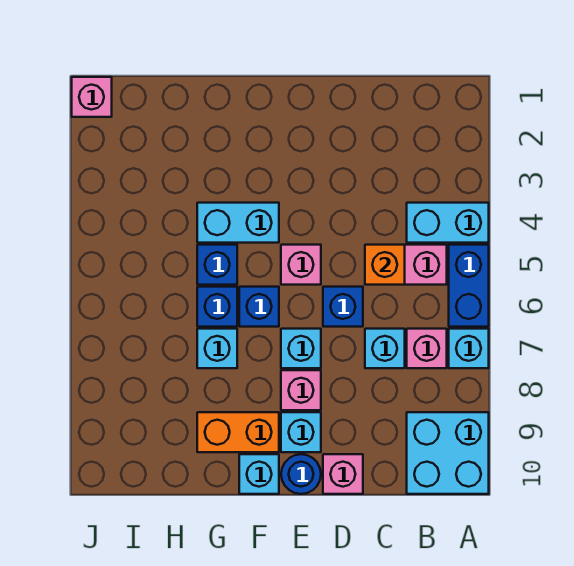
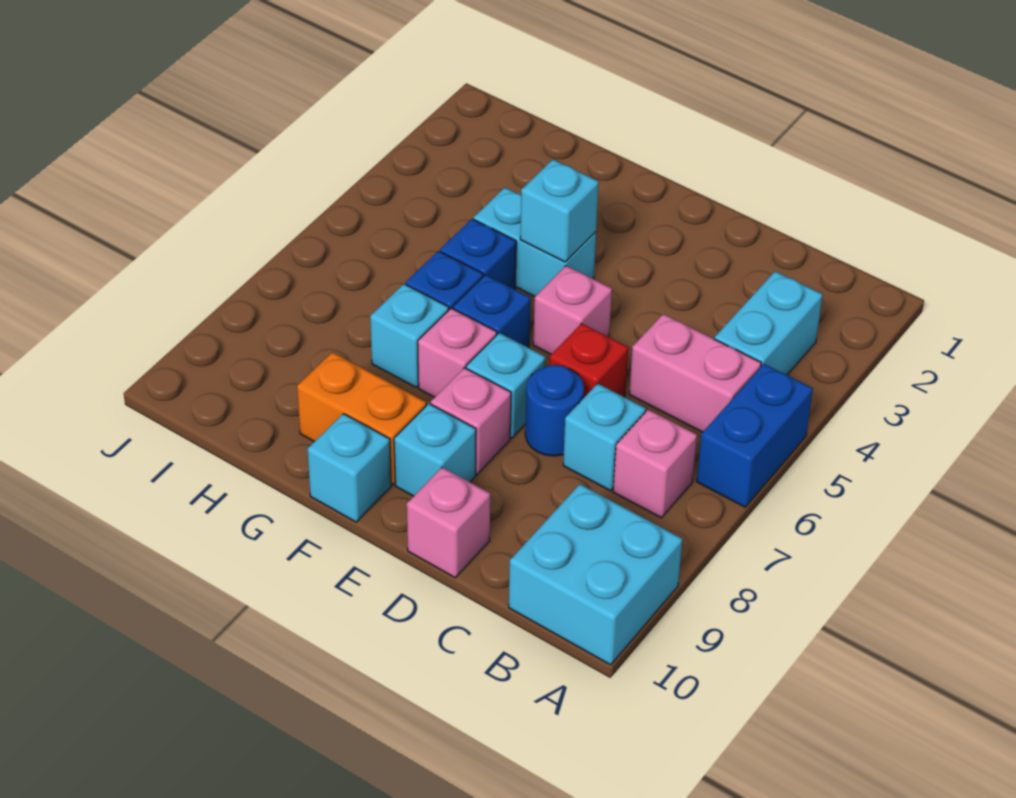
cyan 1x2 brick [407,203,489,243] -> cyan 1x2 brick turned to [715,271,823,375]
cyan 1x1 brick [449,329,489,368] -> cyan 1x1 brick moved to [520,160,599,262]
orange 1x1 brick [365,245,405,285] -> none
blue 1x1 brick [323,287,363,327] -> red 1x1 brick [549,323,628,397]
blue 1x1 round brick [281,454,321,494] -> blue 1x1 round brick moved to [525,365,584,456]
pink 1x1 brick [72,77,112,117] -> pink 1x1 brick moved to [418,308,497,397]

